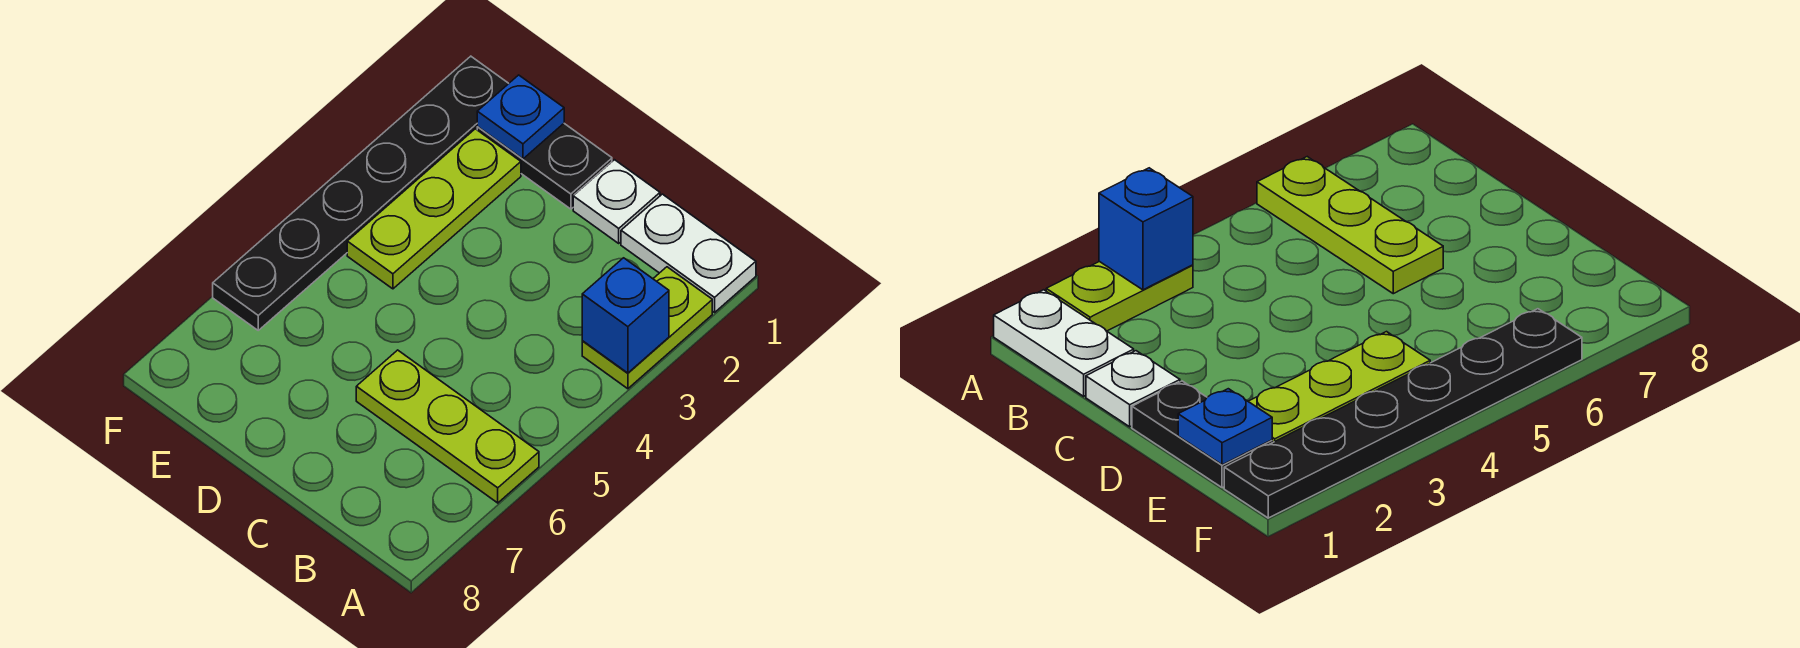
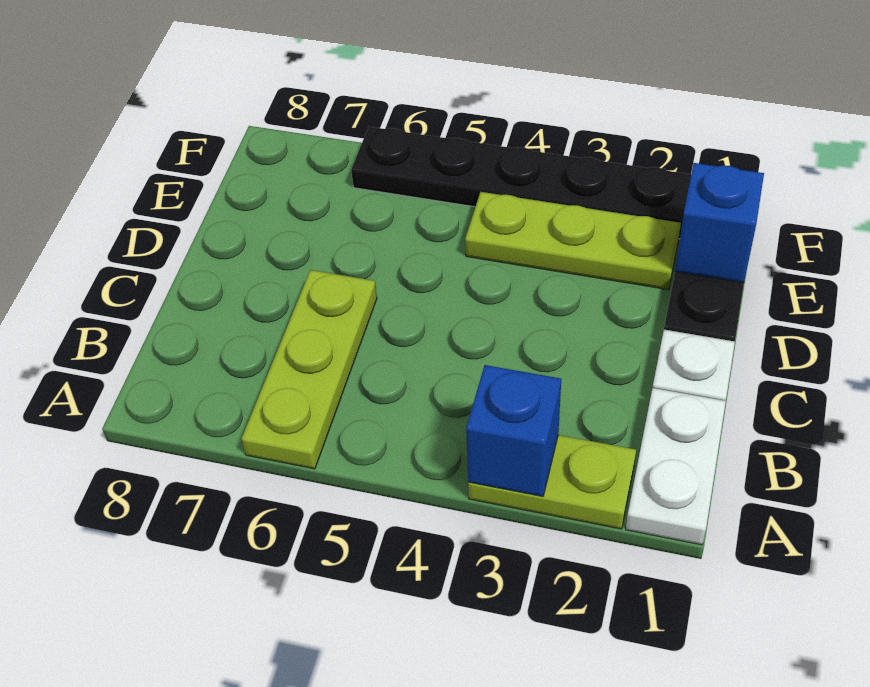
blue 1x1 plate [477,75,564,159] -> blue 1x1 brick [675,163,764,283]

